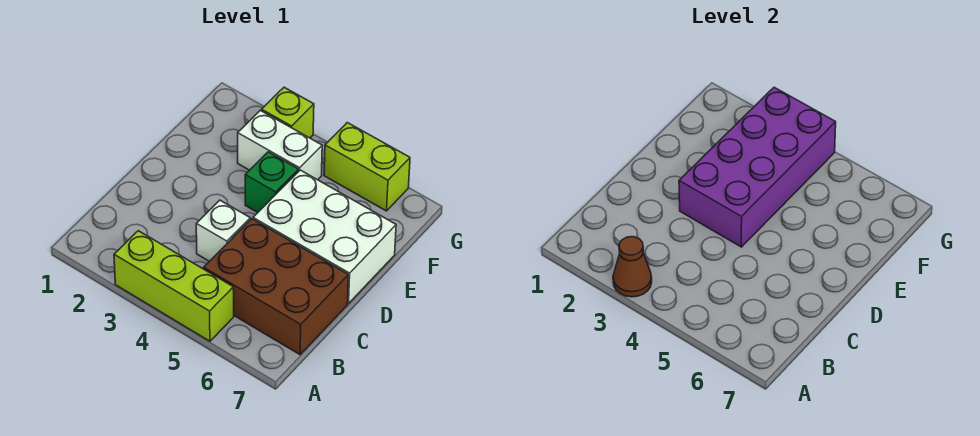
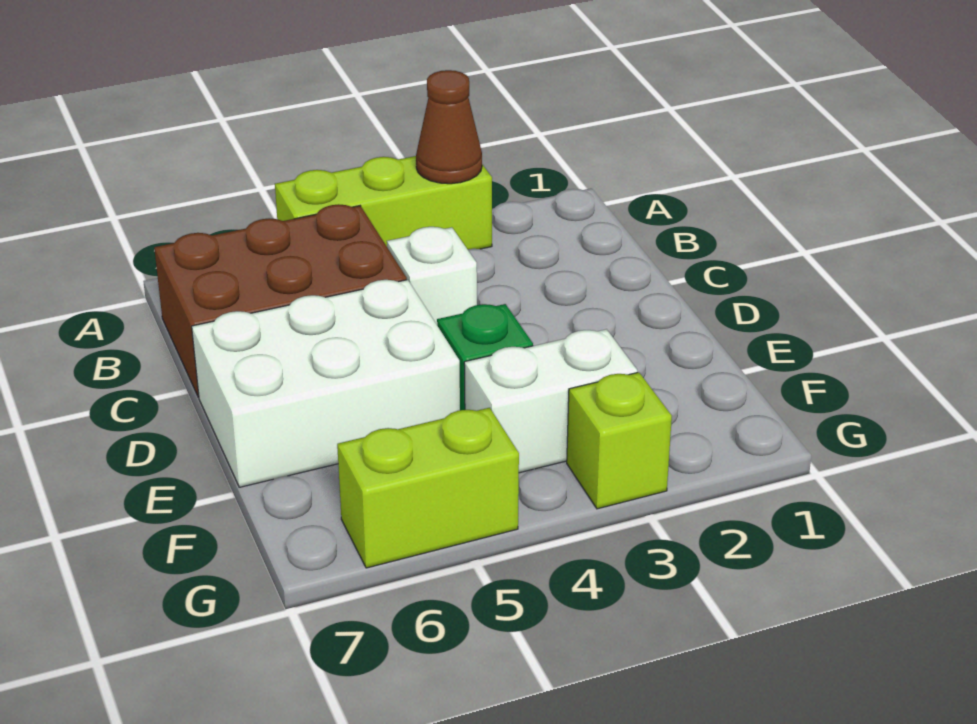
purple 2x4 brick [679,87,836,247] -> none

